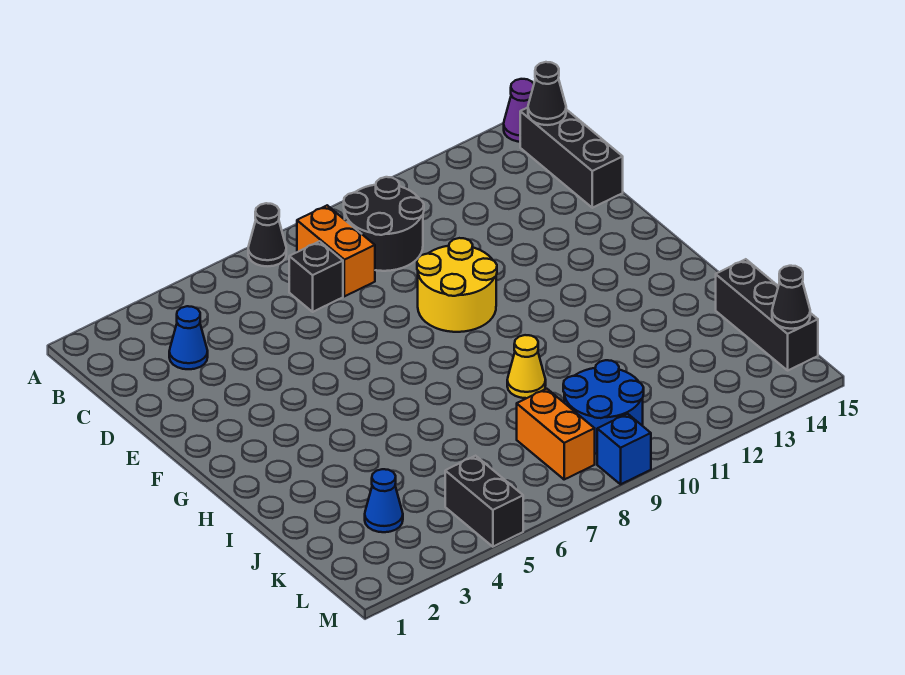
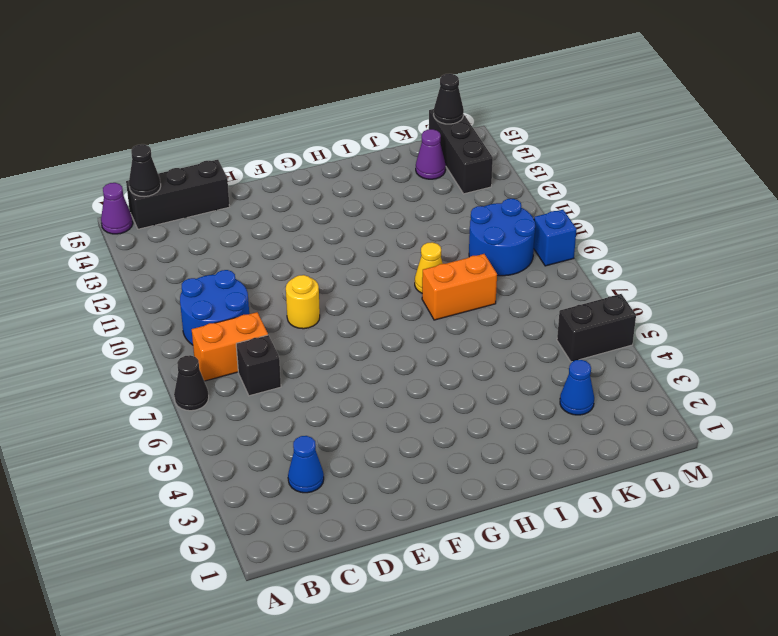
black 2x2 round brick [344,177,424,271] -> blue 2x2 round brick [180,270,249,345]
yellow 2x2 round brick [417,238,497,332] -> yellow 1x1 round brick [286,275,320,329]
black 1x3 brick [716,259,818,370] -> black 1x3 brick turned to [429,109,493,194]
orange 1x2 brick [517,389,595,479] -> orange 1x2 brick moved to [422,254,497,320]
none -> purple 1x1 cone [416,129,446,179]

